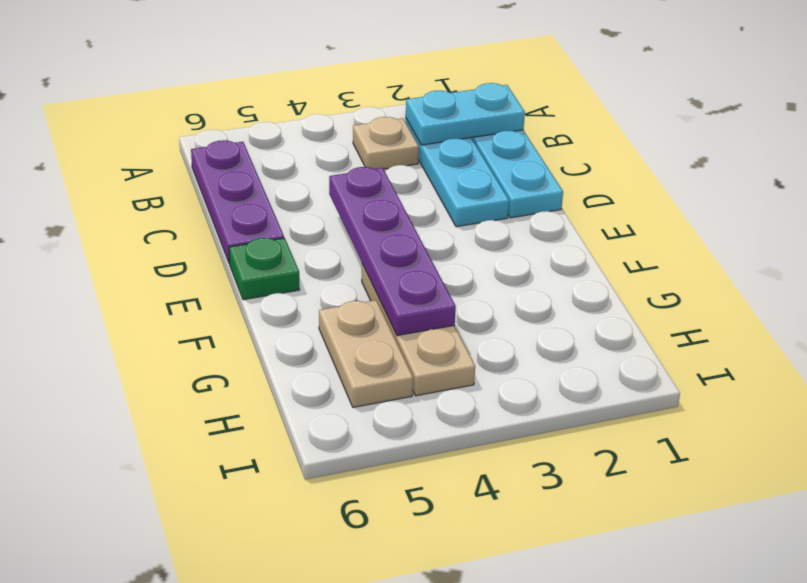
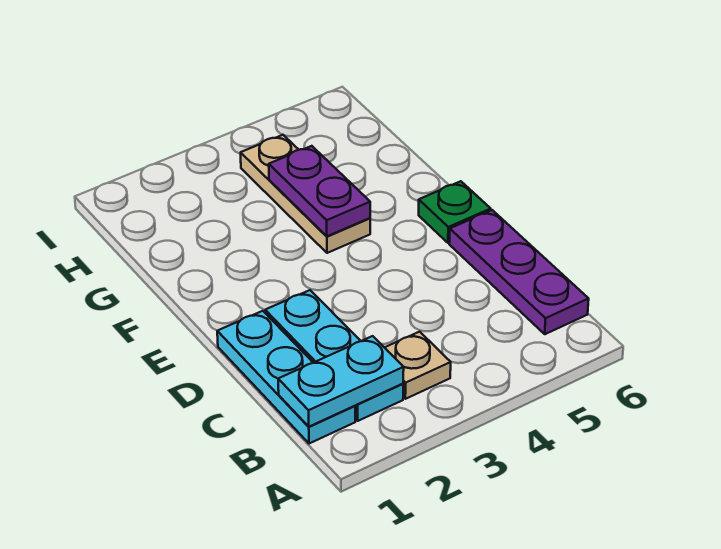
purple 1x4 plate [329,167,456,336] -> purple 1x2 plate [269,146,370,236]
tan 1x2 plate [319,300,413,407] -> none

